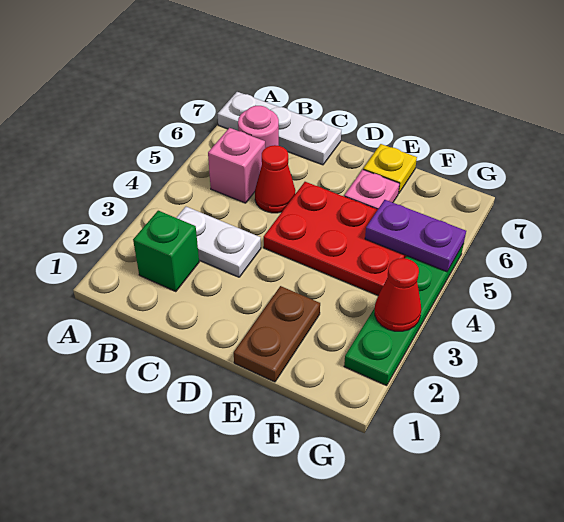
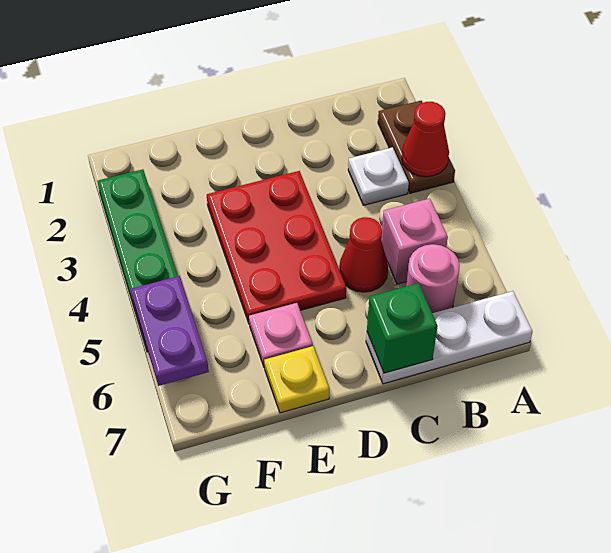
green 1x1 brick [133,211,199,292] -> green 1x1 brick moved to [367,283,438,373]
white 1x2 plate [176,207,261,277] -> white 1x1 plate [348,147,409,205]
red 2x3 plate [264,182,406,296] -> red 2x3 plate turned to [207,171,346,323]
brown 1x2 plate [234,286,320,382] -> brown 1x2 plate moved to [378,101,455,193]
purple 1x2 plate [365,200,466,272] -> purple 1x2 plate turned to [131,276,209,386]
red 1x1 cone [375,258,421,331] -> red 1x1 cone moved to [402,102,449,177]

